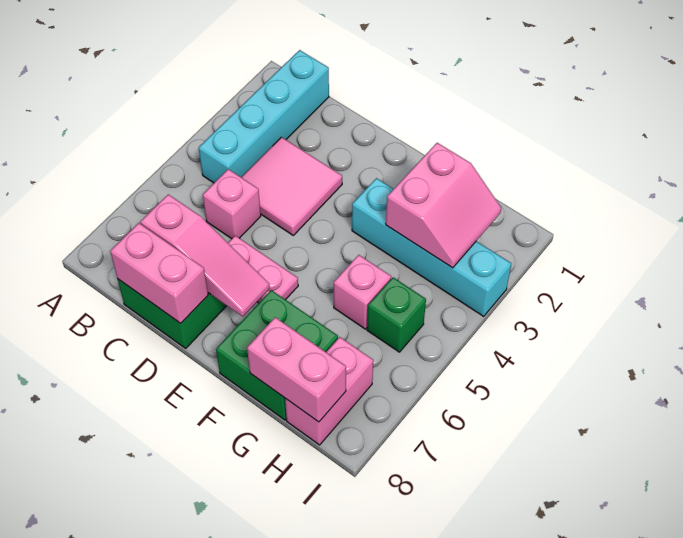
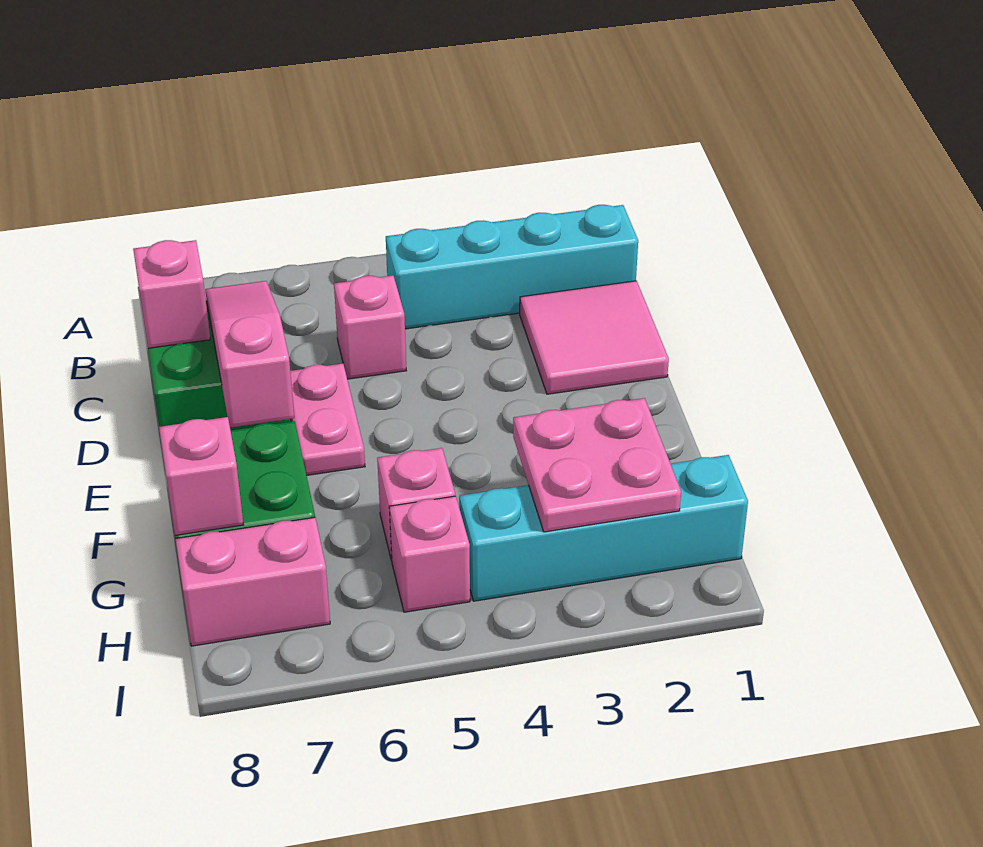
pink 2x2 tile [241,137,342,235] -> pink 2x2 tile moved to [520,281,669,394]
pink 1x3 slope [140,194,270,317] -> pink 1x3 slope turned to [205,281,294,428]
pink 1x2 brick [110,223,208,323] -> pink 1x1 brick [133,240,210,348]
cyan 1x4 brick [352,178,511,316] -> cyan 1x4 brick turned to [459,455,748,601]
pink 2x2 slope [386,143,501,268] -> pink 2x2 plate [513,398,681,532]
pink 1x2 brick [247,317,346,422] -> pink 1x1 brick [159,417,243,535]
green 1x1 brick [367,277,426,352] -> pink 1x1 brick [389,496,470,612]

